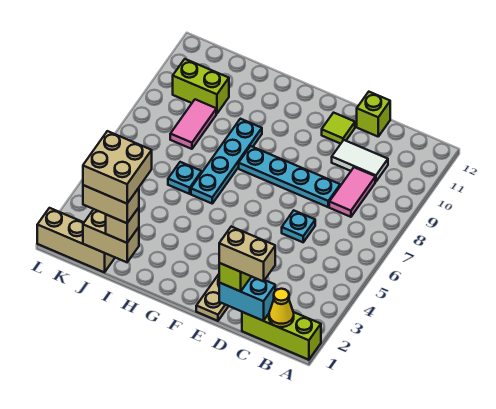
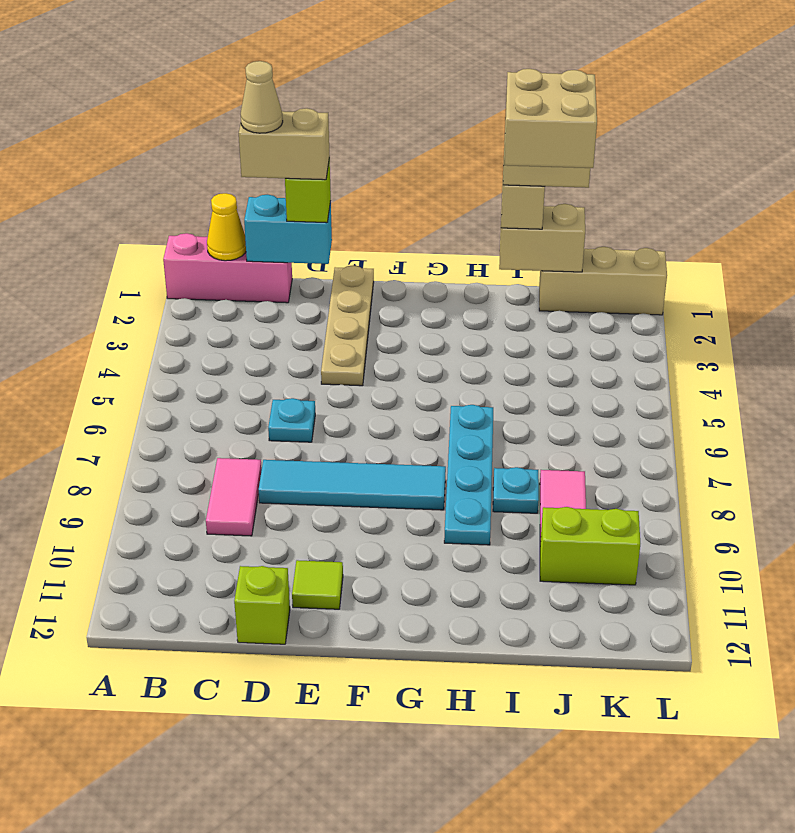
lime 1x3 brick [242,312,321,360] -> pink 1x3 brick [163,233,292,303]
none -> tan 1x1 cone [241,61,283,133]
white 1x2 tile [332,140,388,182] -> none
cyan 1x4 plate [239,146,340,207] -> cyan 1x4 tile [259,460,446,510]
cyan 1x1 plate [168,162,202,194] -> cyan 1x1 plate moved to [493,467,539,513]

